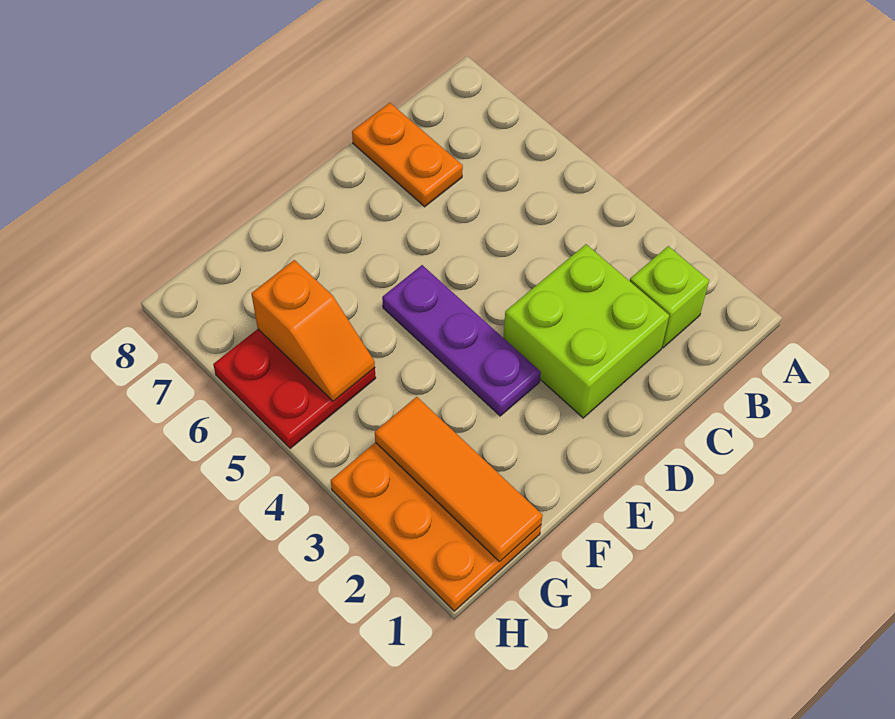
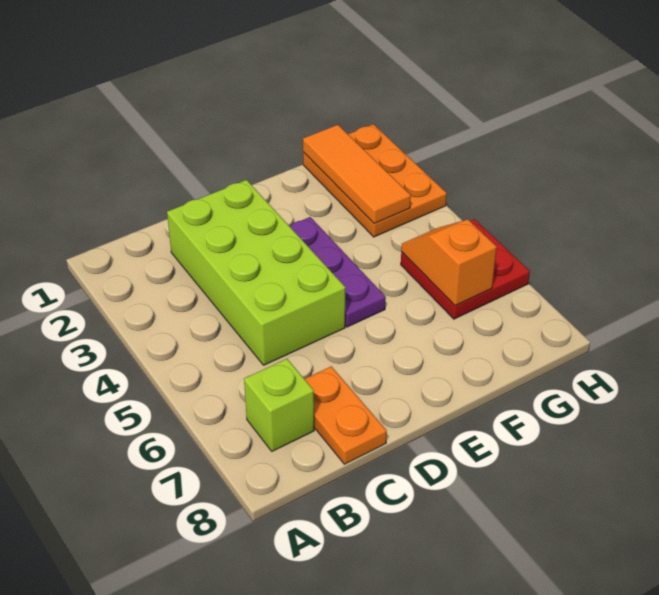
lime 1x1 brick [630,246,709,348] -> lime 1x1 brick moved to [244,359,314,451]
lime 2x2 brick [503,244,669,418] -> lime 2x4 brick [167,180,345,365]

